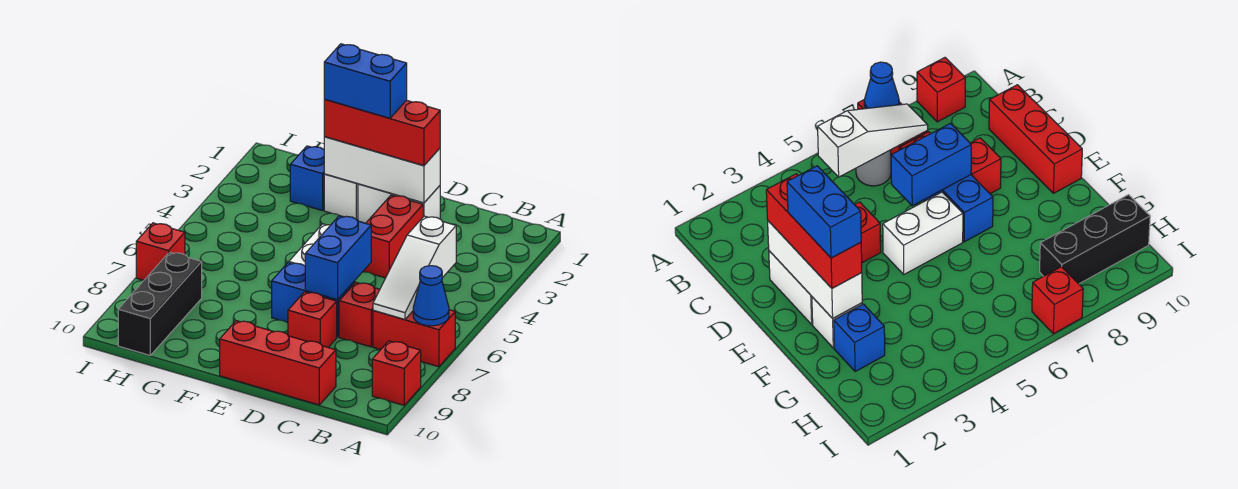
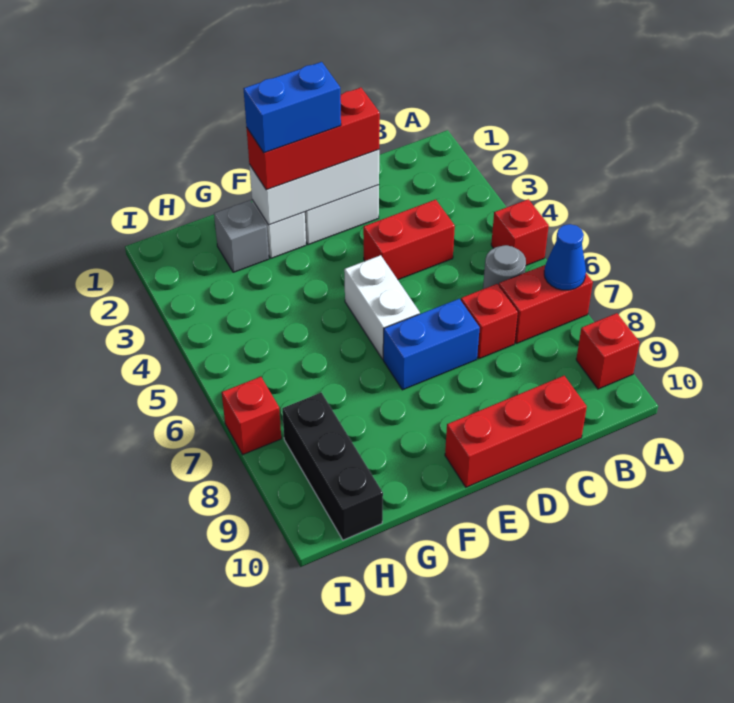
white 1x3 slope [373,216,456,320] -> none
red 1x2 brick [363,195,423,278] -> red 1x2 brick turned to [363,200,455,279]
blue 1x2 brick [305,216,371,300] -> none
red 1x1 brick [288,292,337,347] -> red 1x1 brick moved to [491,199,549,265]
blue 1x1 brick [290,146,324,211] -> grey 1x1 brick [214,200,269,272]

